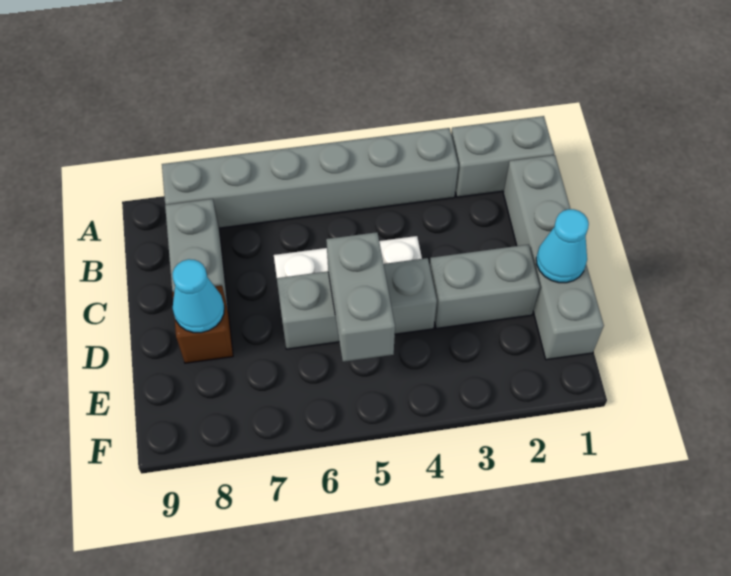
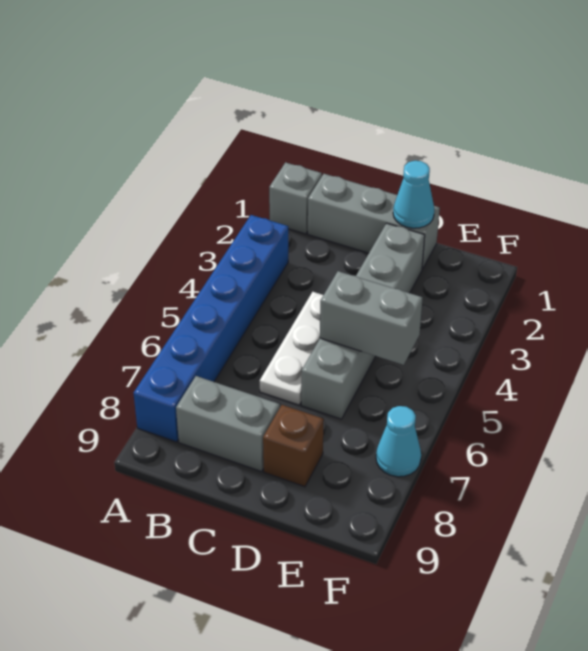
grey 1x2 brick [451,116,554,197] -> grey 1x1 brick [269,162,322,234]
grey 1x6 brick [162,128,458,228] -> blue 1x6 brick [134,215,288,442]
grey 1x4 brick [503,155,604,360] -> grey 1x3 brick [308,174,440,269]
cyan 1x1 cone [172,259,224,333] -> cyan 1x1 cone moved to [376,406,421,477]

